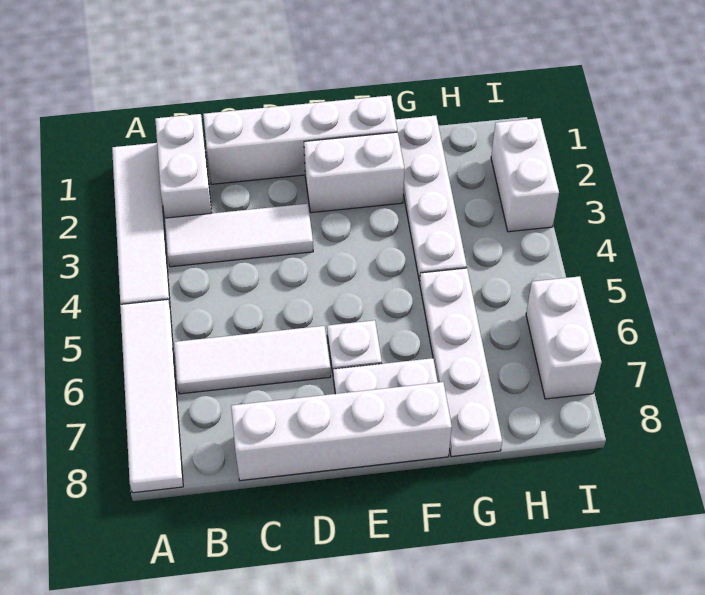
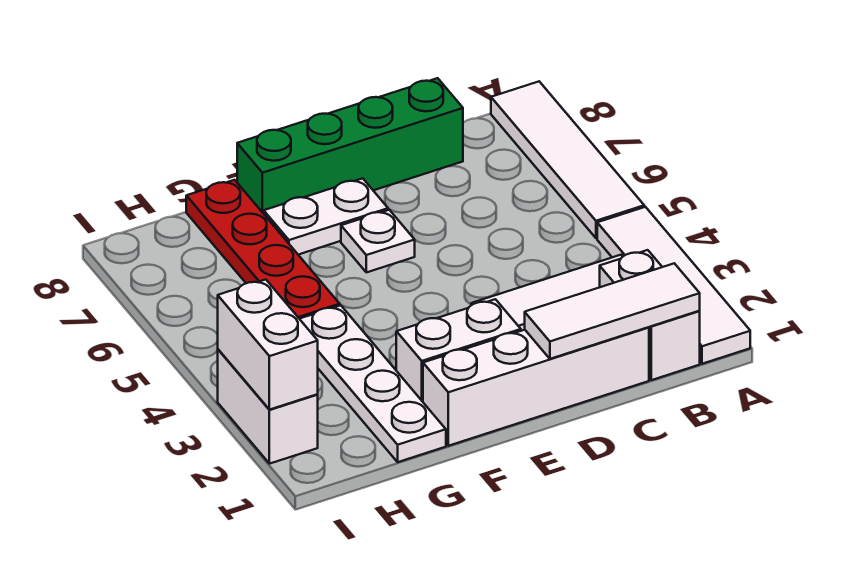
white 1x3 tile [174,326,331,394] -> white 1x3 tile moved to [525,263,700,359]
white 1x4 brick [231,382,452,481] -> green 1x4 brick [237,78,463,214]
white 1x4 plate [420,268,502,457] -> red 1x4 plate [186,180,340,319]
white 1x2 brick [526,276,602,399] -> white 1x2 brick moved to [218,280,318,410]

